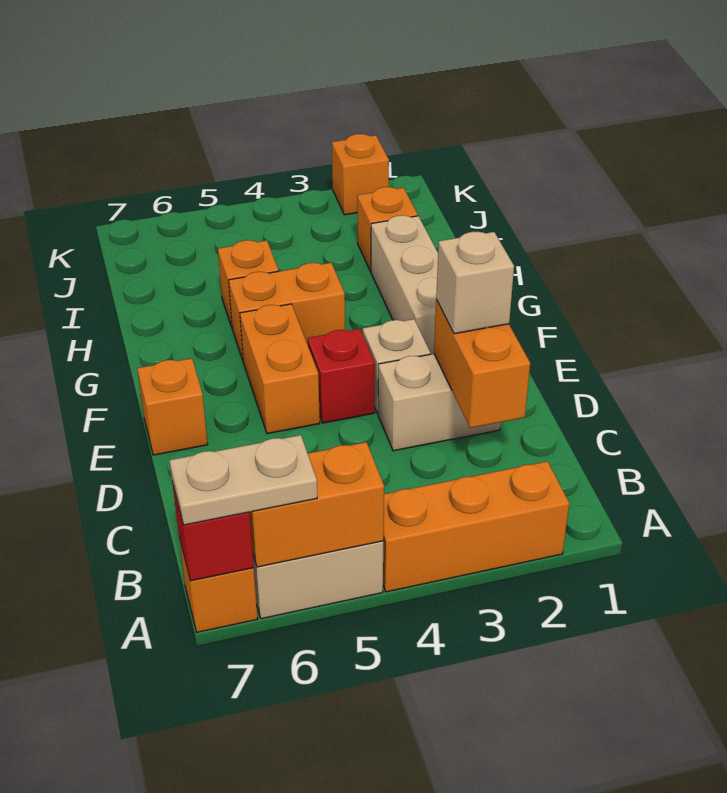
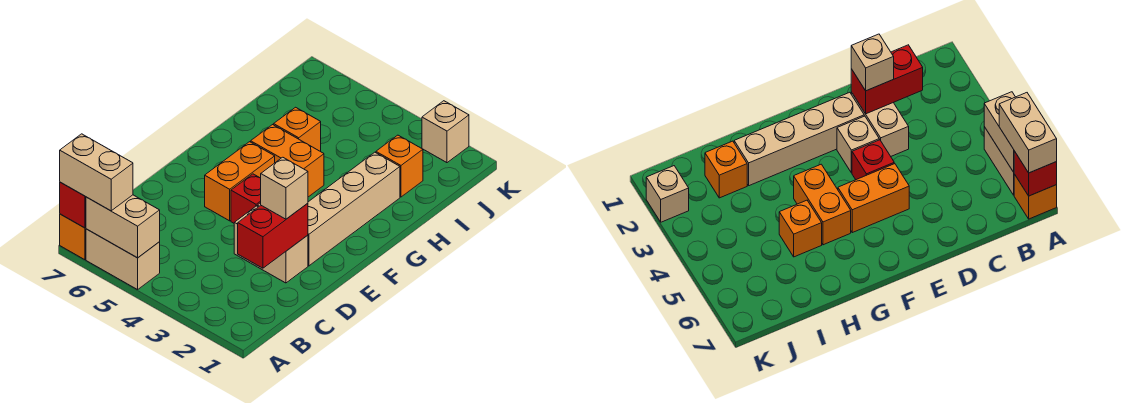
orange 1x3 brick [383,461,569,592] -> none
orange 1x2 brick [249,442,384,567] -> tan 1x2 brick [86,195,160,258]
tan 1x2 plate [170,435,317,525] -> tan 1x2 brick [60,134,133,211]
orange 1x2 brick [434,300,530,428] -> red 1x2 brick [238,203,308,268]
orange 1x1 brick [137,358,208,455] -> none
tan 1x3 brick [371,215,438,354] -> tan 1x4 brick [308,152,400,266]
orange 1x1 brick [332,134,389,215] -> tan 1x1 brick [422,101,469,163]

